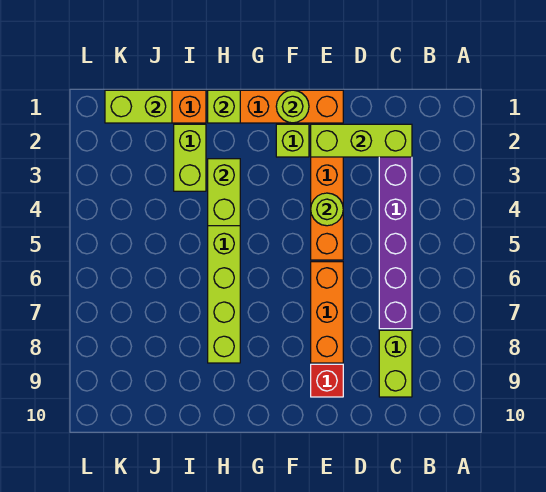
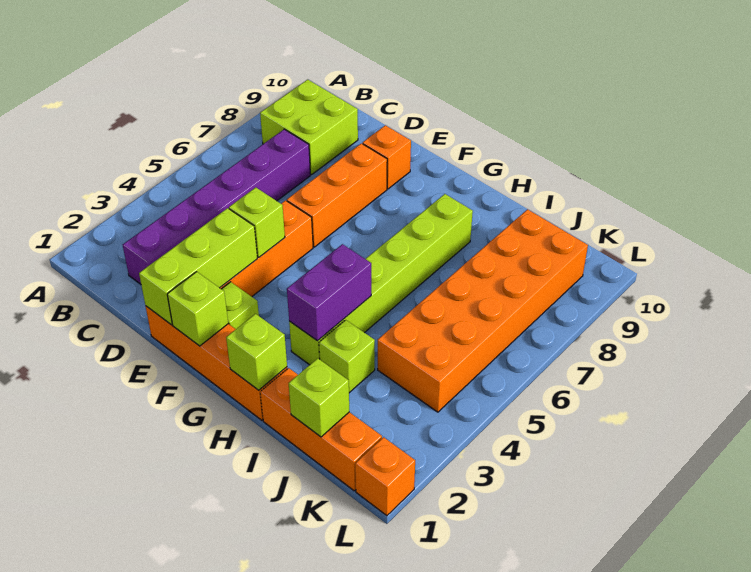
lime 1x3 brick [311,124,412,157] -> lime 1x3 brick turned to [139,208,257,325]
lime 1x2 brick [379,330,412,397] -> lime 2x2 brick [260,80,358,175]
lime 1x1 round brick [311,193,343,226] -> lime 1x1 brick [229,187,285,257]
red 1x1 brick [311,364,343,397] -> orange 1x1 brick [363,125,411,189]
lime 1x1 round brick [276,90,309,123] -> lime 1x1 brick [167,272,228,346]
lime 1x2 brick [208,159,240,226] -> purple 1x2 brick [287,244,371,341]
lime 1x2 brick [174,124,206,191] -> lime 1x1 brick [319,320,375,393]
lime 1x2 brick [105,90,172,123] -> lime 1x1 brick [289,358,349,437]
none -> orange 2x6 brick [378,209,588,412]
none -> orange 1x1 brick [355,437,415,516]

